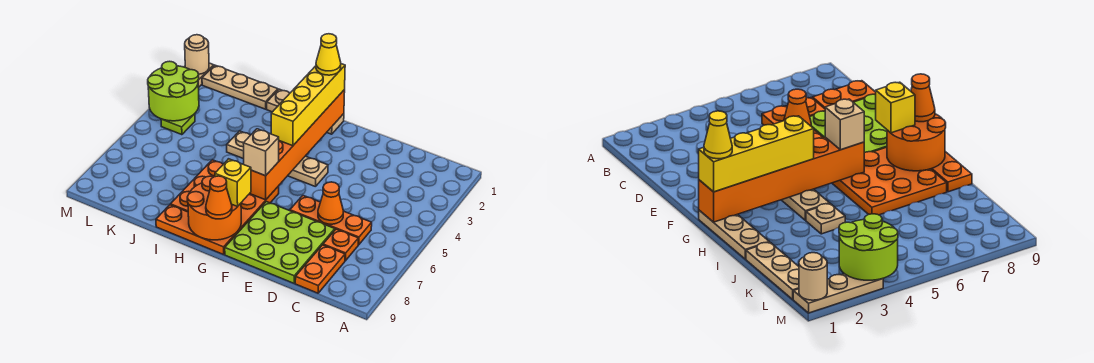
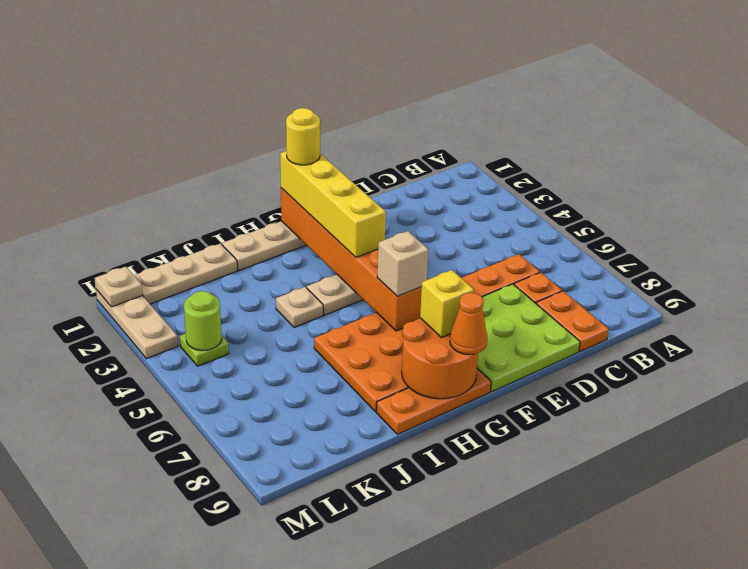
orange 1x1 cone [318,182,343,224] -> none
yellow 1x1 cone [316,34,341,75] -> yellow 1x1 round brick [286,108,320,165]
lime 2x2 round brick [148,61,199,121] -> lime 1x1 round brick [184,291,222,351]
tan 1x1 round brick [185,35,209,74] -> tan 1x1 plate [95,267,143,307]

